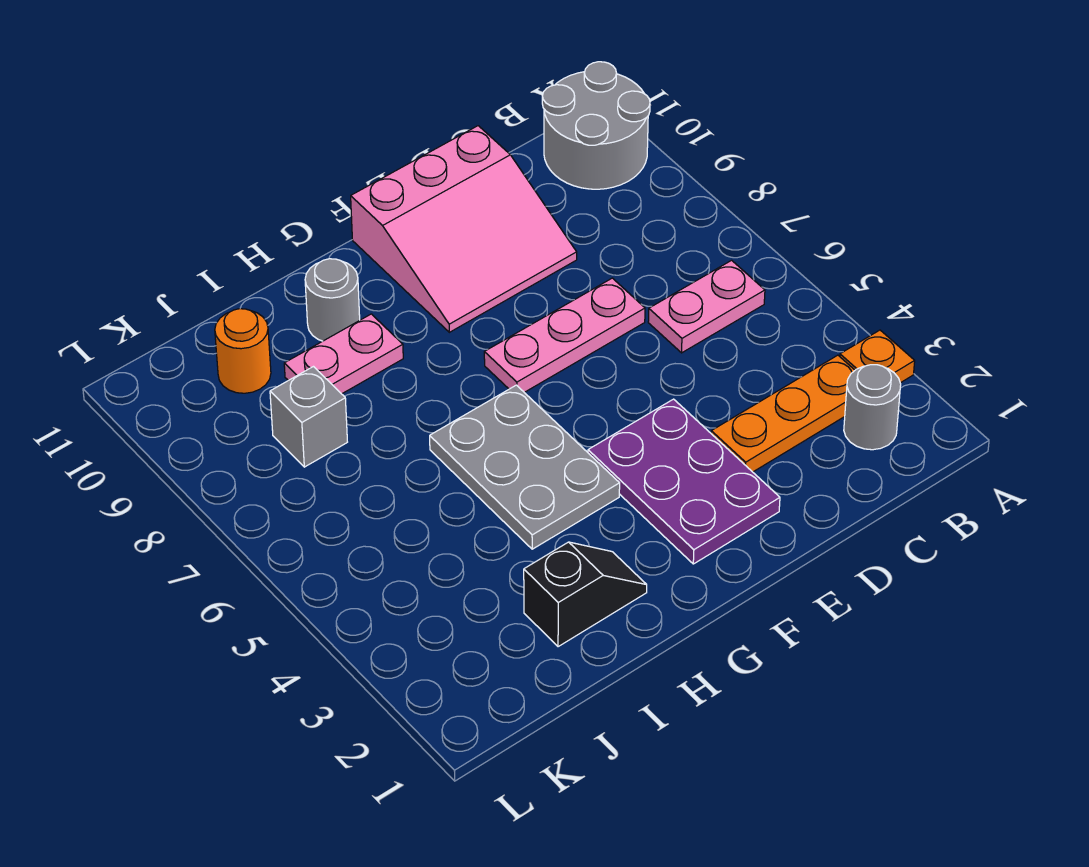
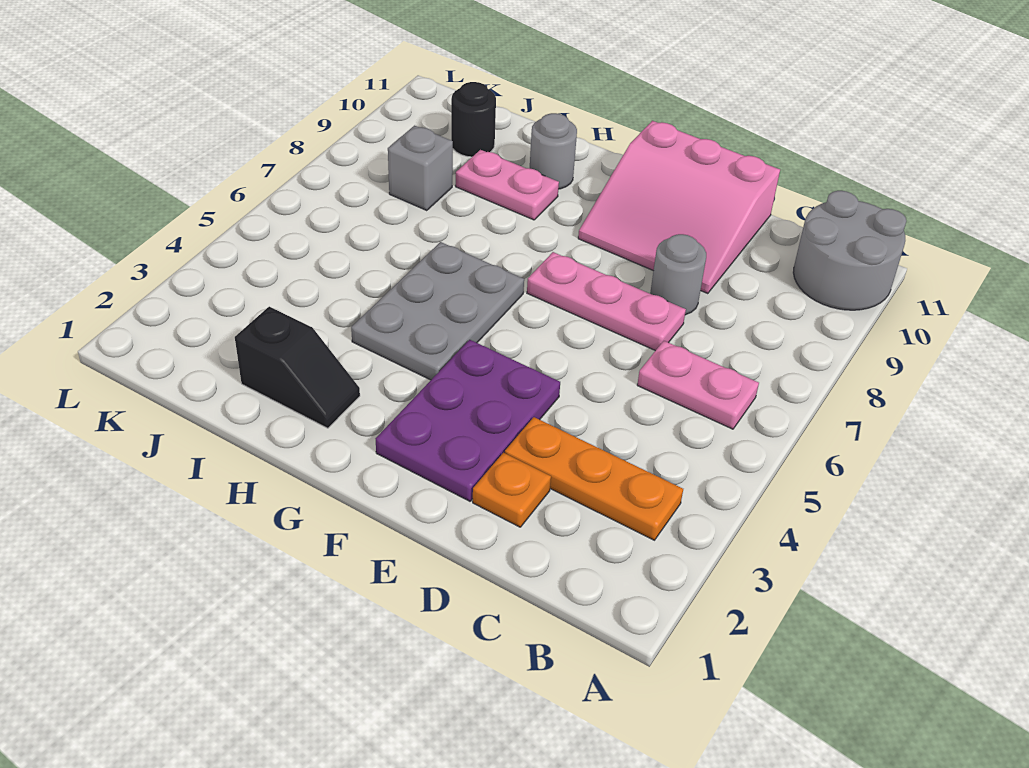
orange 1x1 plate [840,330,915,383] -> orange 1x1 plate moved to [473,453,551,527]
grey 1x1 round brick [844,365,901,450] -> grey 1x1 round brick moved to [650,234,706,315]
orange 1x1 round brick [215,309,271,393] -> black 1x1 round brick [451,82,496,157]

